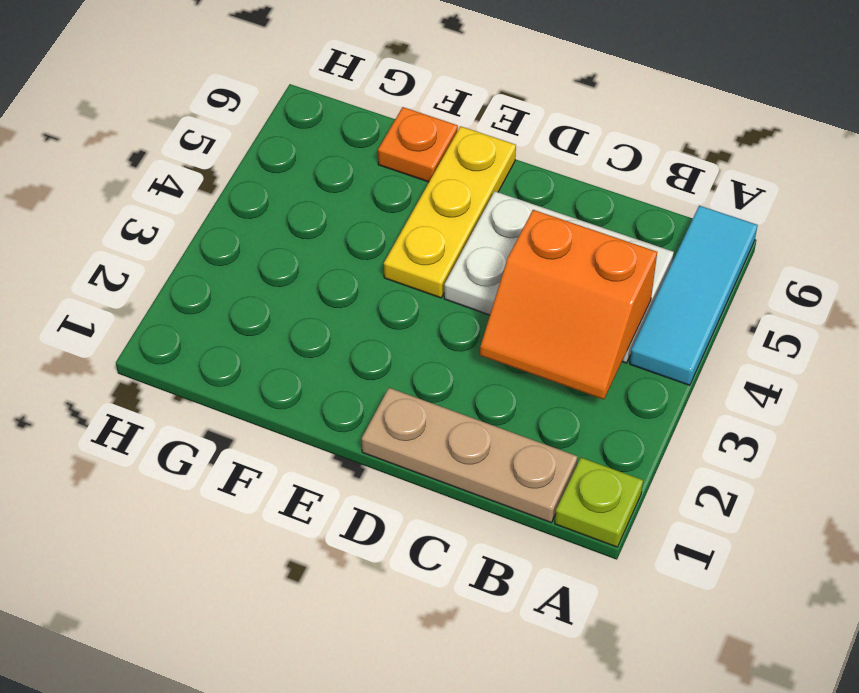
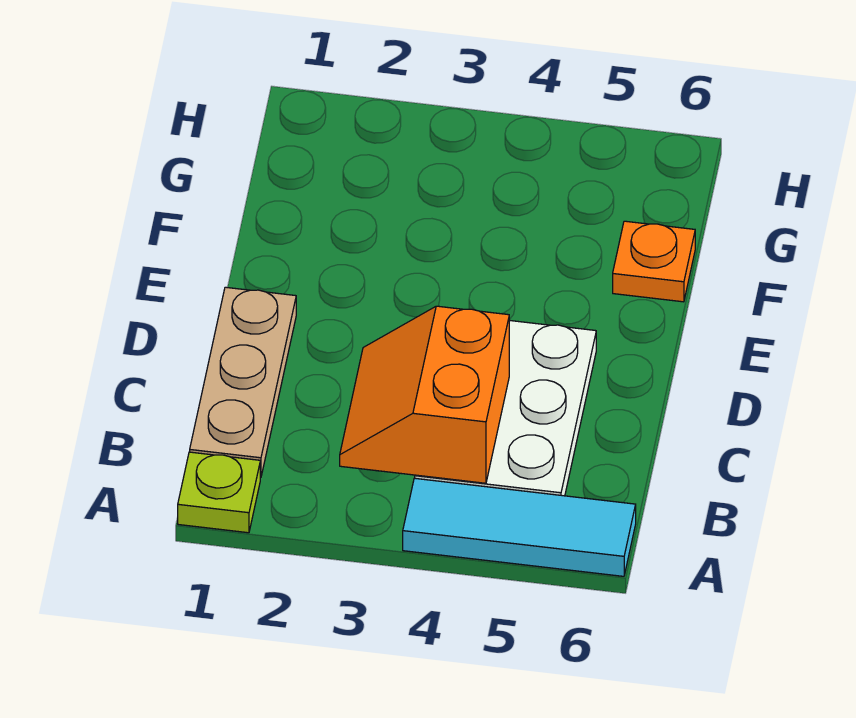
yellow 1x3 plate [384,126,516,298] -> none

